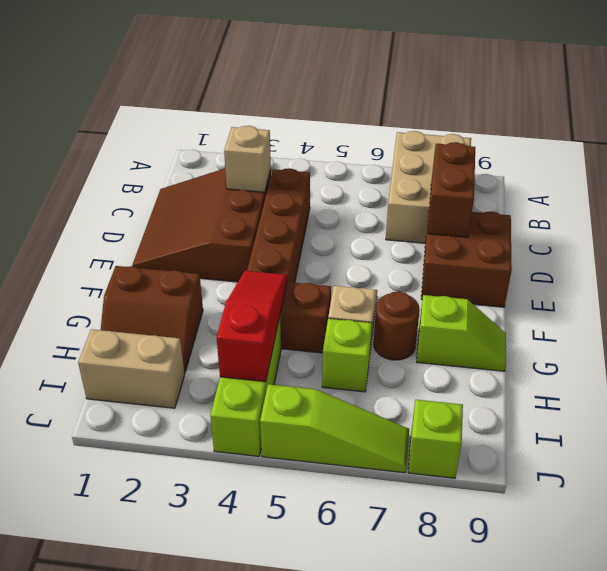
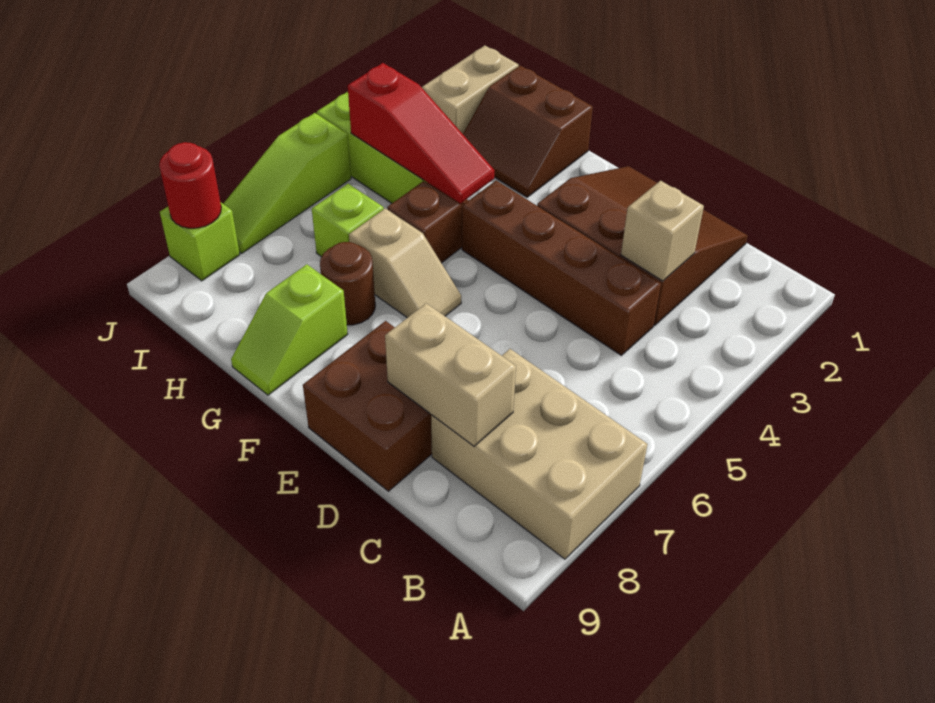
brown 1x2 brick [428,142,475,237] -> tan 1x2 brick [385,303,516,446]
brown 2x2 slope [101,266,203,373] -> brown 2x2 slope turned to [463,65,593,197]
none -> red 1x1 round brick [159,142,221,228]

